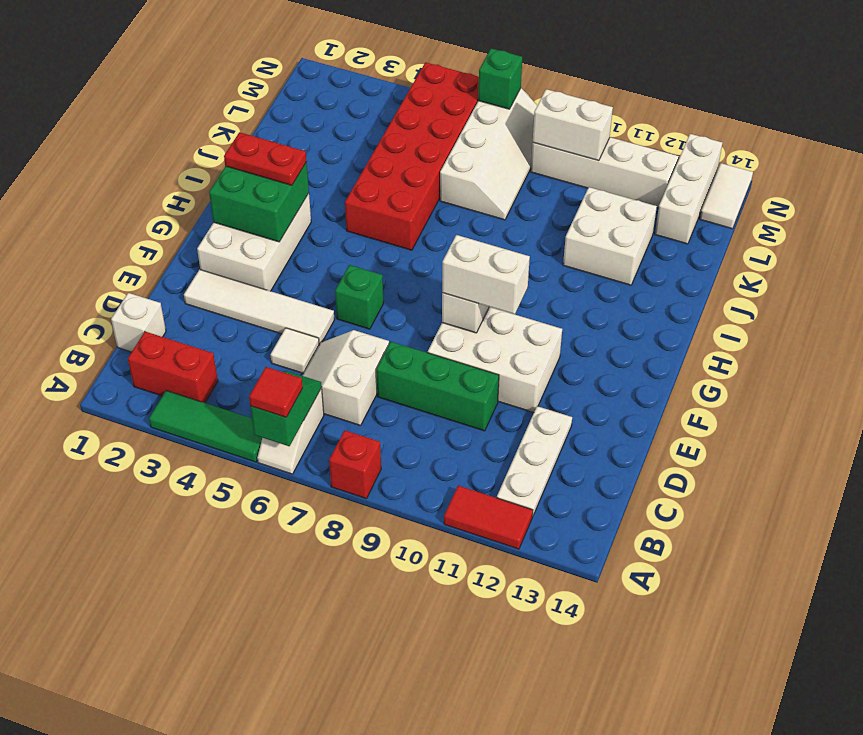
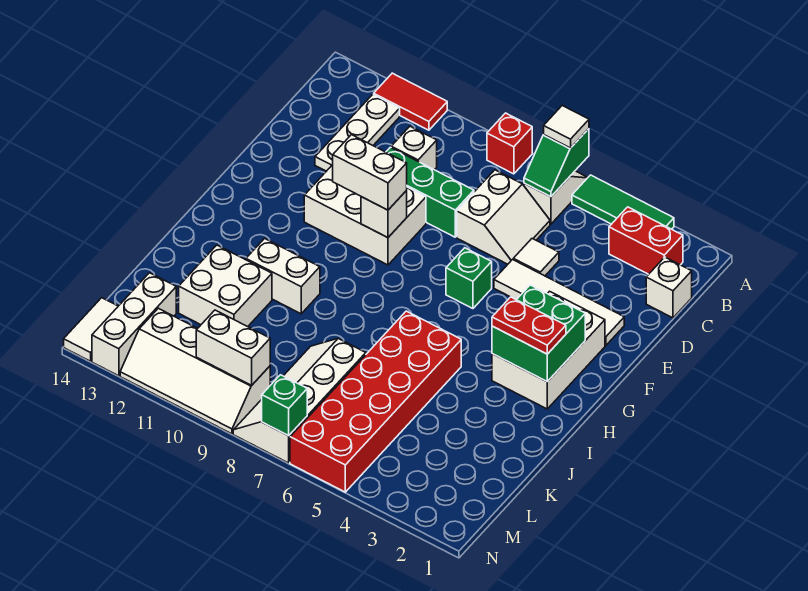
red 1x1 tile [249,367,303,417] -> white 1x1 tile [544,106,589,148]
none -> white 1x1 brick [391,126,437,170]
none -> white 1x2 brick [246,238,320,314]

